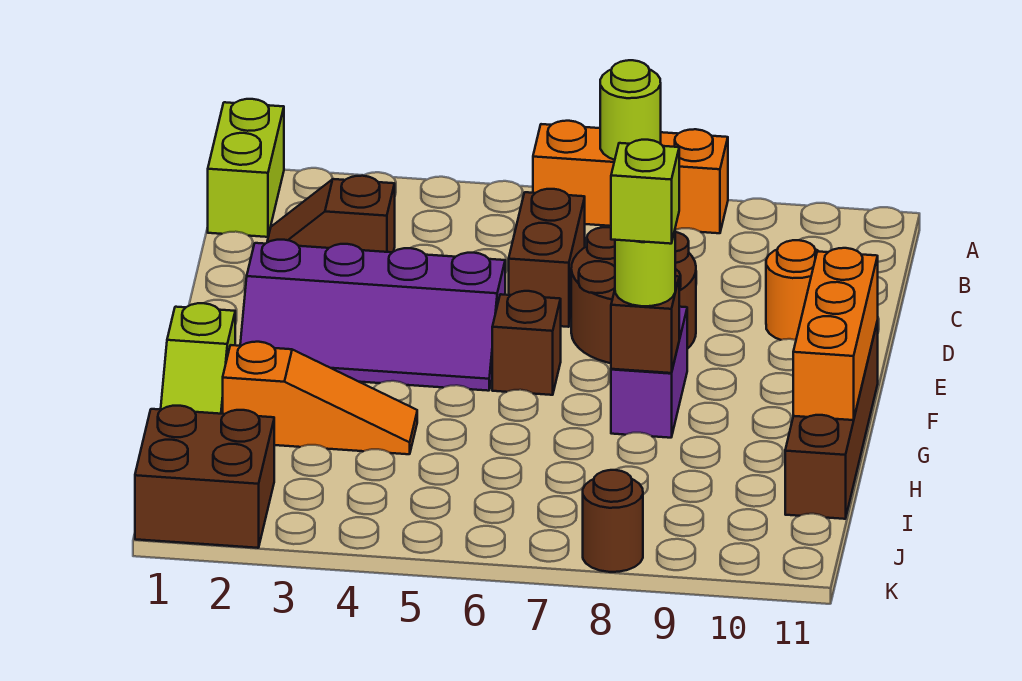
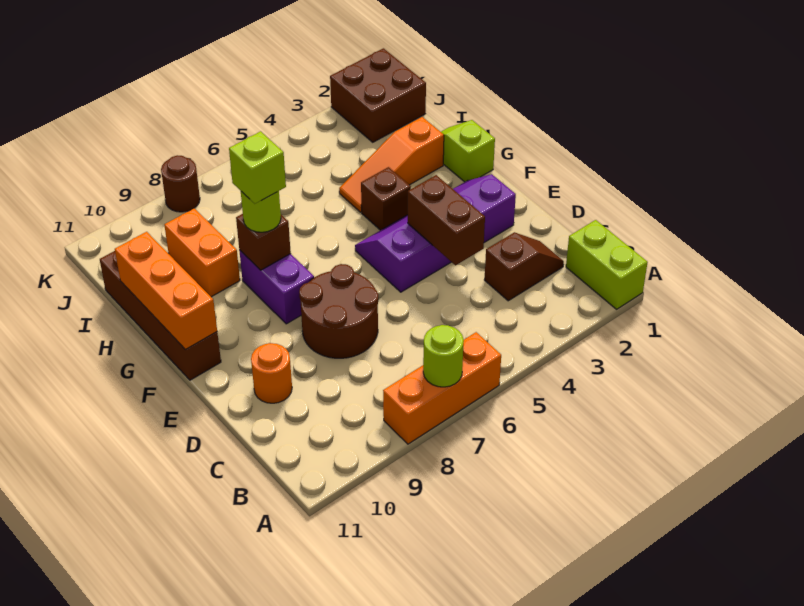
brown 1x2 brick [509,189,585,327] -> brown 1x2 brick moved to [408,175,485,265]
brown 1x1 brick [492,291,561,395] -> brown 1x1 brick moved to [361,167,411,230]
none -> orange 1x2 brick [164,208,240,297]

